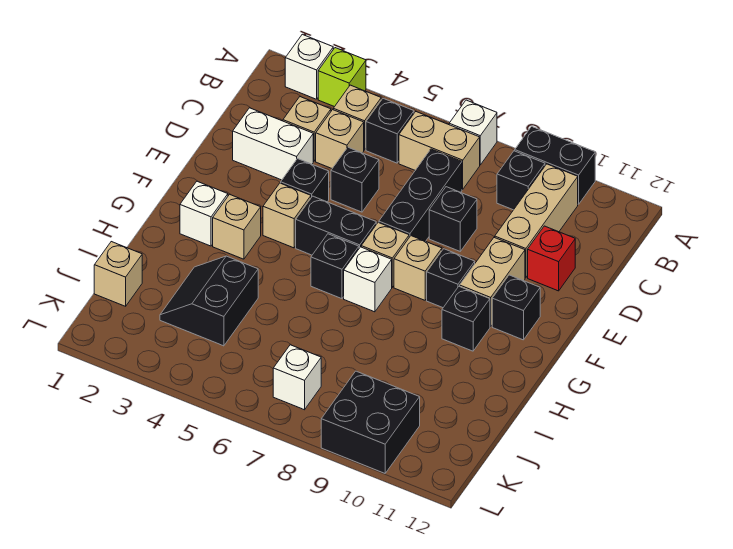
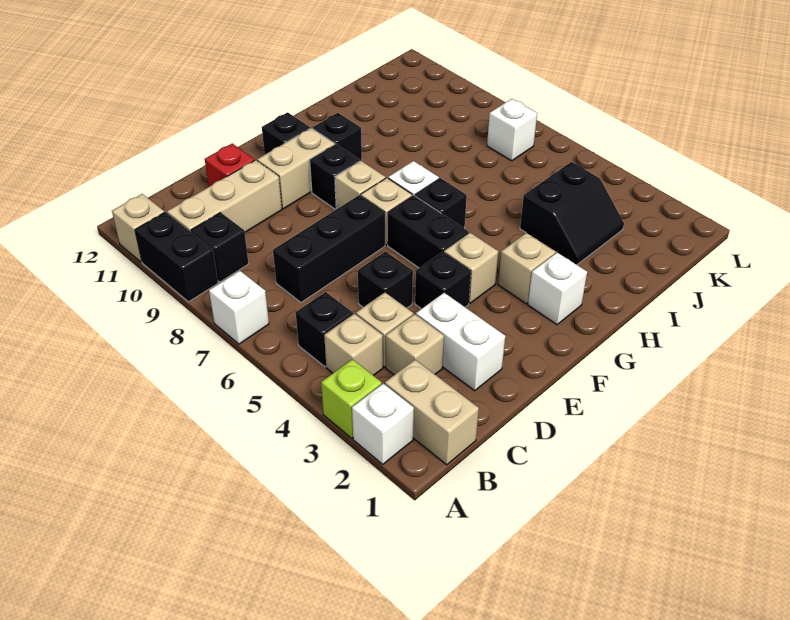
tan 1x2 brick [399,112,480,189] -> tan 1x2 brick moved to [385,360,479,465]
black 1x1 brick [429,187,477,251] -> none
tan 1x1 brick [94,242,142,306] -> tan 1x1 brick moved to [112,194,164,262]
black 2x2 brick [321,371,420,473] -> none

